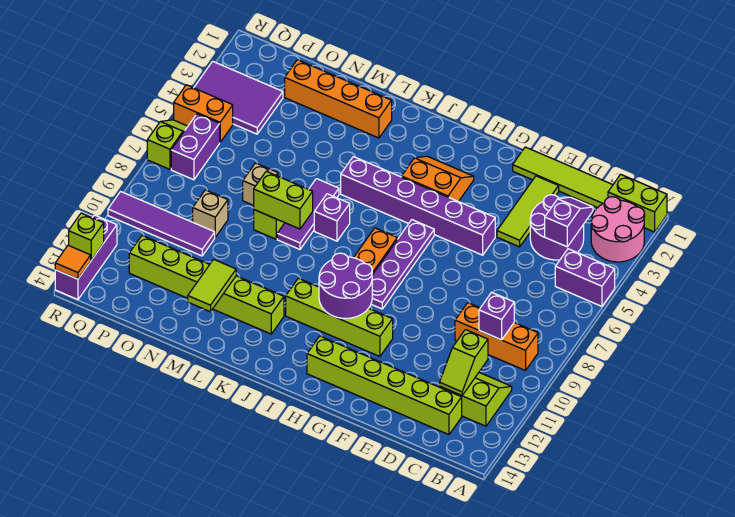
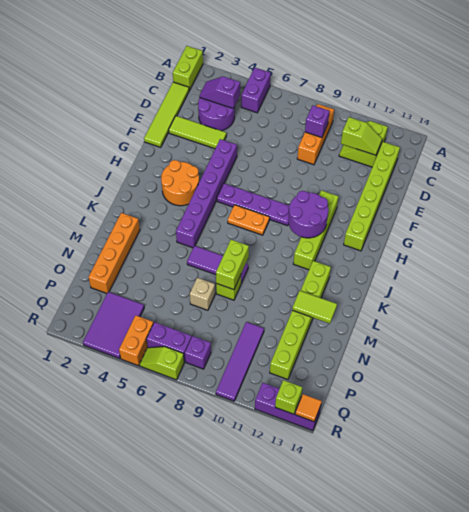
pink 2x2 round brick [591,197,645,262] -> none
orange 2x2 slope [402,156,474,202] -> orange 2x2 round brick [161,160,199,206]
purple 1x1 brick [314,194,350,241] -> purple 1x1 brick moved to [185,336,211,369]
tan 1x1 brick [193,190,228,237] -> none

